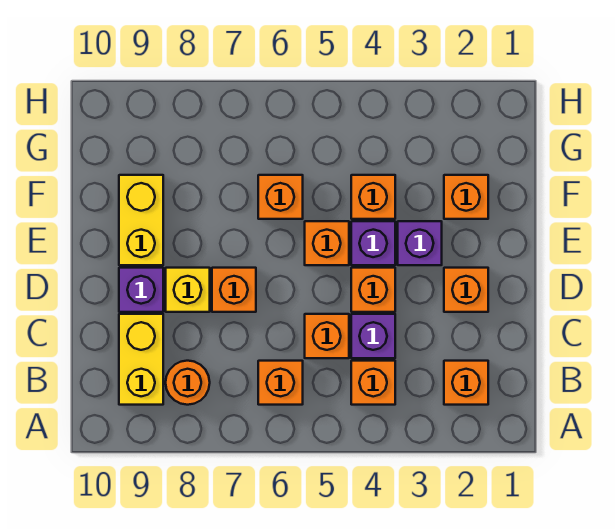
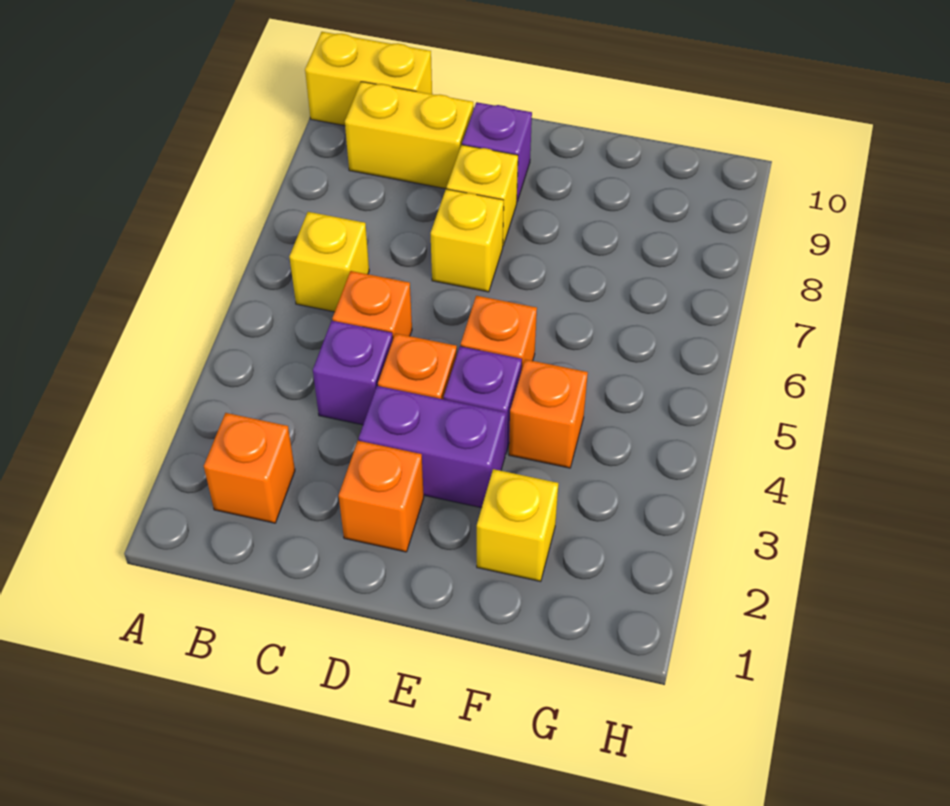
orange 1x1 brick [351,361,395,405] -> none
orange 1x1 brick [258,361,303,405] -> yellow 1x1 brick [289,212,369,312]
orange 1x1 round brick [166,361,210,405] -> none
orange 1x1 brick [212,268,256,312] -> yellow 1x1 brick [431,189,504,292]
purple 1x1 brick [398,221,442,265] -> purple 1x2 brick [359,386,506,508]
yellow 1x2 brick [119,175,163,265] -> yellow 1x2 brick moved to [305,32,432,126]
orange 1x1 brick [444,175,488,219] -> yellow 1x1 brick [477,469,558,582]
orange 1x1 brick [258,175,303,219] -> none

